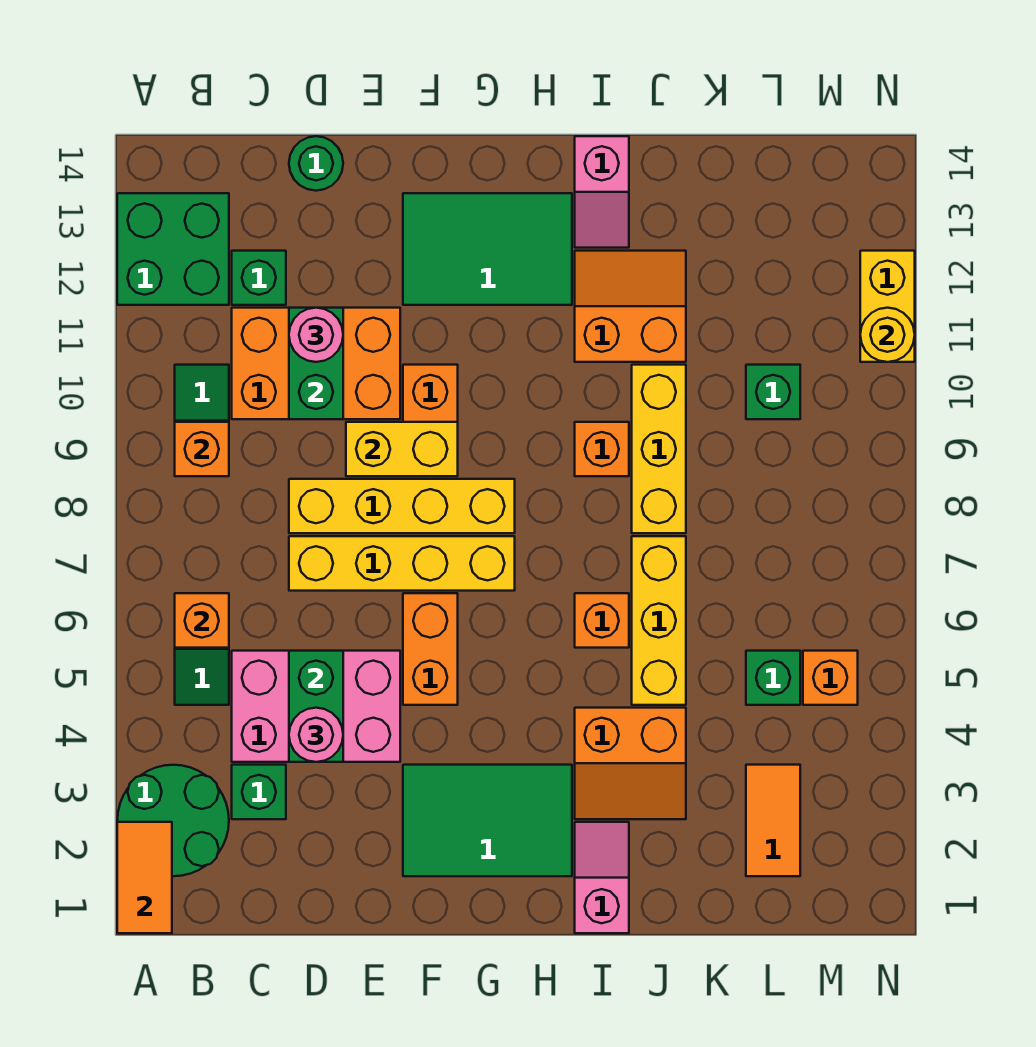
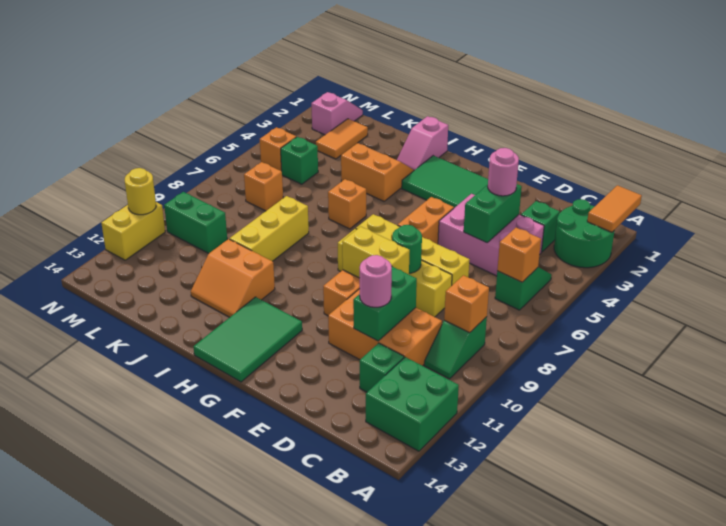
green 1x1 round brick [289,136,343,191] -> green 1x1 round brick moved to [392,225,422,273]
green 2x3 tile [403,193,572,305] -> green 2x3 tile turned to [193,297,302,382]
orange 1x1 brick [575,422,629,476] -> orange 1x1 brick moved to [244,162,283,211]
pink 1x2 slope [575,136,629,248] -> pink 1x2 slope moved to [311,92,363,135]
yellow 1x3 brick [632,536,686,705] -> none
green 1x1 brick [746,365,800,419] -> green 1x2 brick [164,192,227,253]

